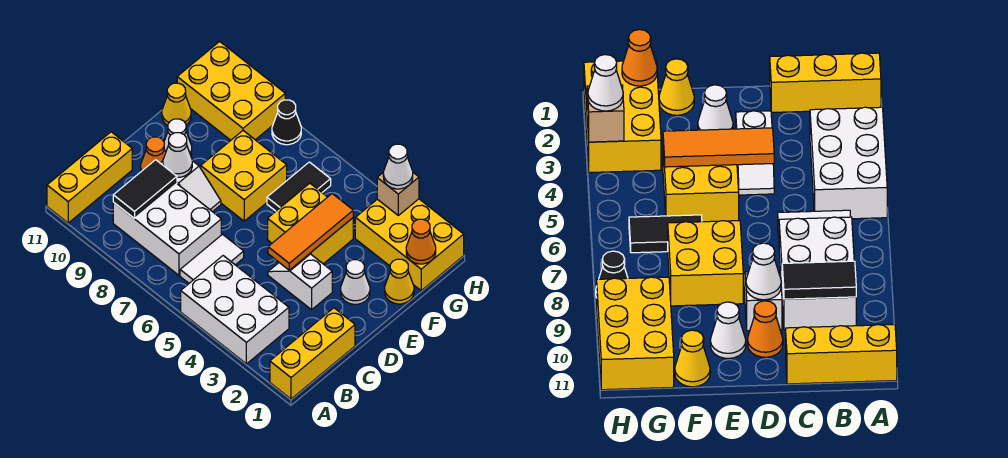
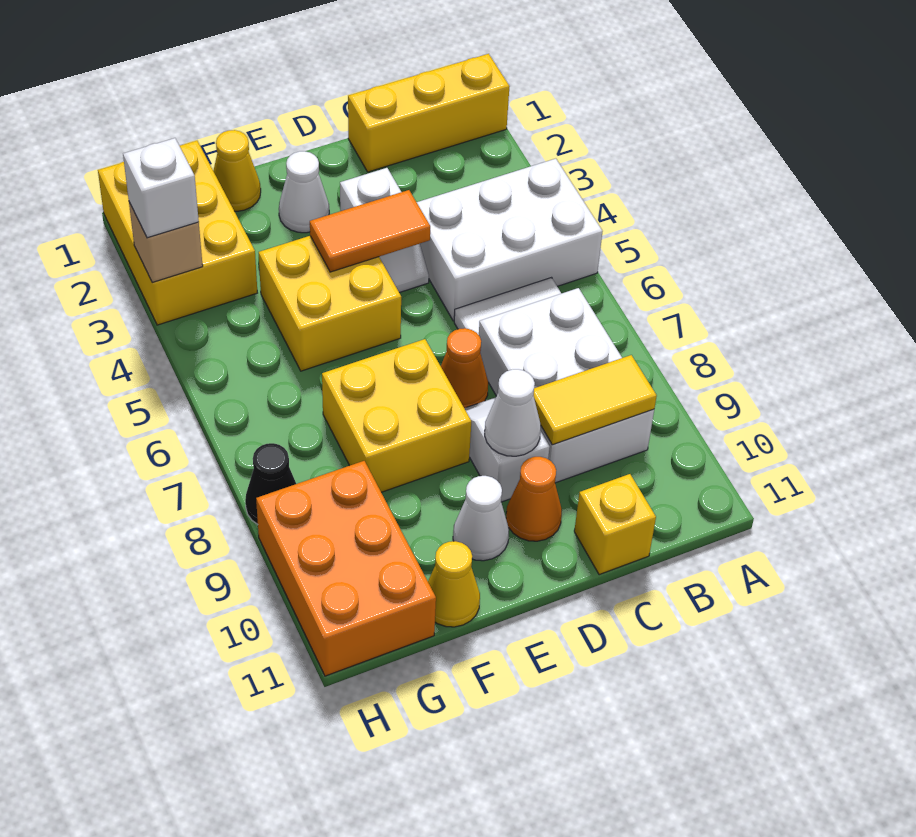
white 2x3 brick [181,256,289,364] -> white 2x3 brick turned to [417,159,603,321]
yellow 1x3 brick [47,132,132,223] -> yellow 1x1 brick [574,474,656,575]
black 1x2 tile [113,160,177,218] -> yellow 1x2 tile [533,355,657,445]
orange 1x3 tile [268,194,353,270] -> orange 1x2 tile [310,190,430,272]
black 1x2 tile [267,162,331,211] -> none
orange 1x1 cone [406,219,436,264] -> orange 1x1 cone moved to [441,328,488,408]
yellow 2x3 brick [177,41,285,140] -> orange 2x3 brick [256,461,436,676]
white 1x1 cone [383,144,413,189] -> white 1x1 brick [123,138,199,238]

